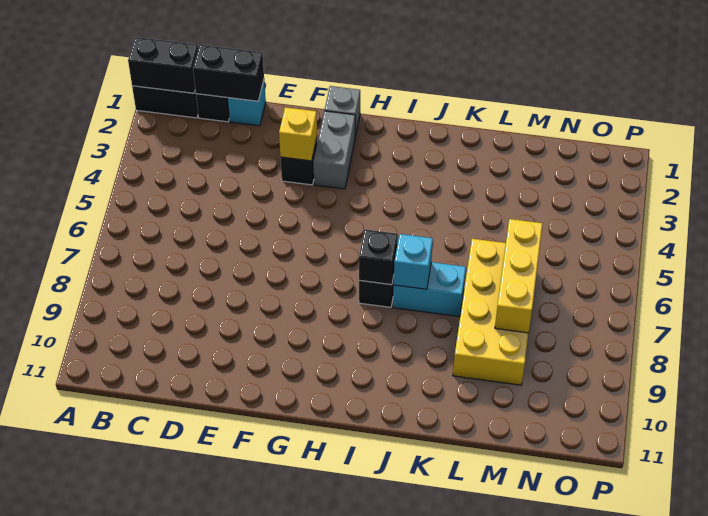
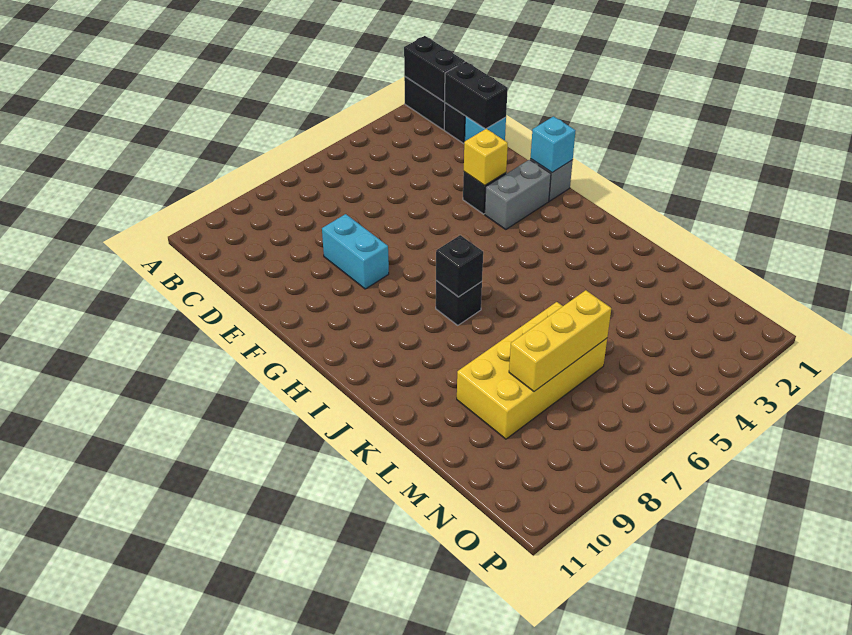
cyan 1x2 brick [393,262,466,317] -> cyan 1x2 brick moved to [322,214,389,289]
cyan 1x1 brick [394,234,433,289] -> cyan 1x1 brick moved to [531,116,576,173]

